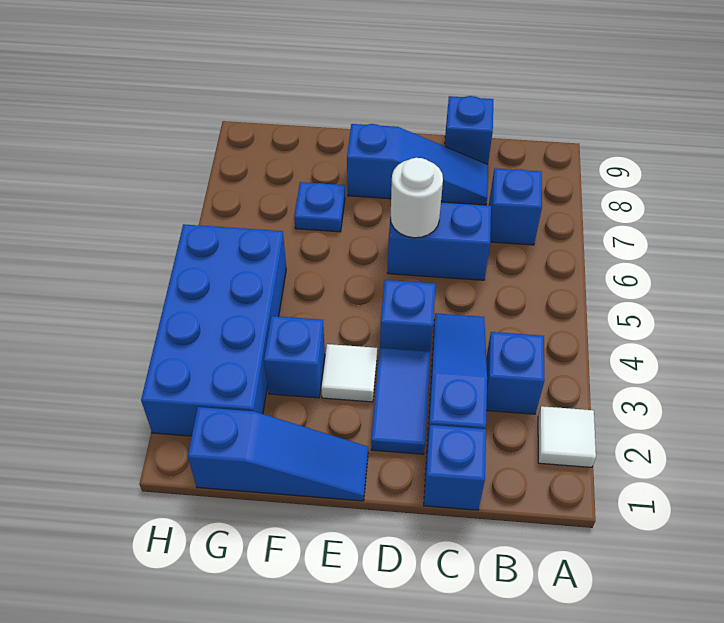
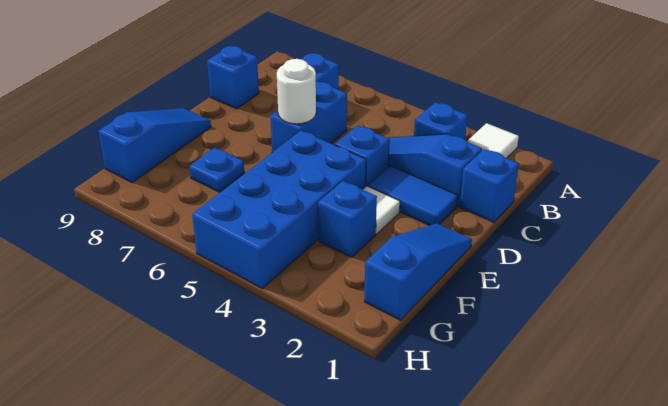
blue 1x3 slope [347,124,488,205] -> blue 1x3 slope moved to [99,108,211,182]
blue 2x4 brick [141,224,286,436] -> blue 2x4 brick turned to [192,131,366,288]

